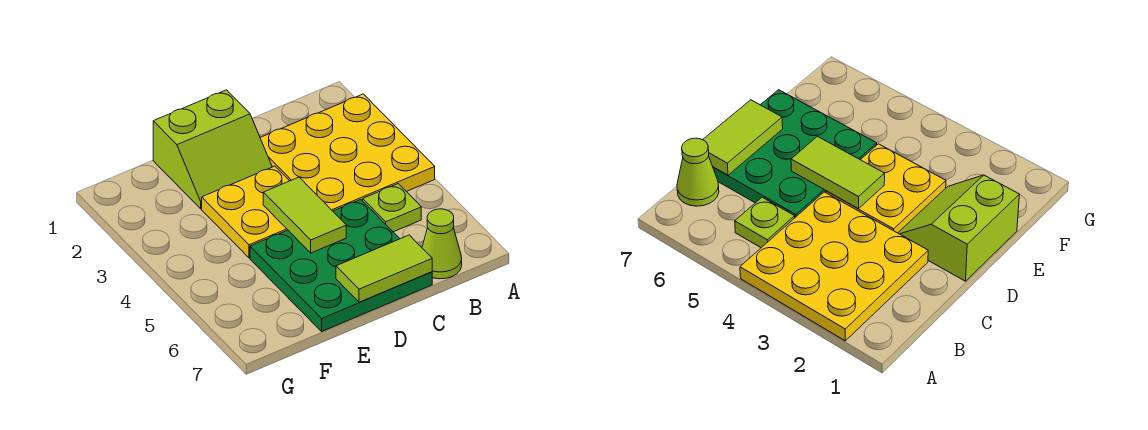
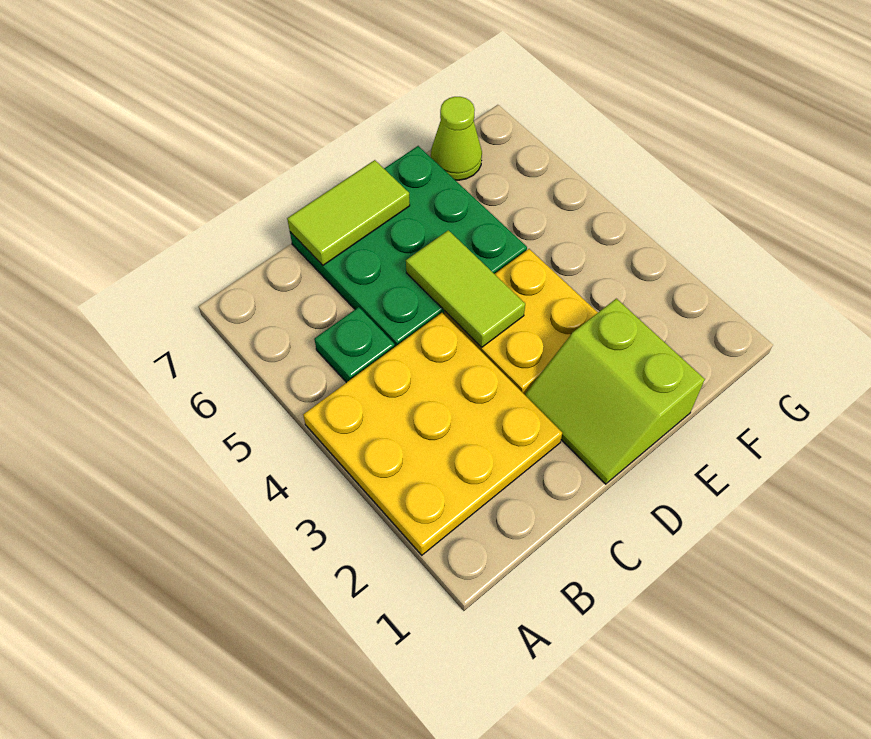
lime 1x1 plate [363,184,421,232] -> green 1x1 plate [314,307,395,382]
lime 1x1 cone [422,209,462,279] -> lime 1x1 cone moved to [431,97,482,180]
lime 2x2 slope [153,90,272,209] -> lime 2x2 slope turned to [524,299,705,484]

